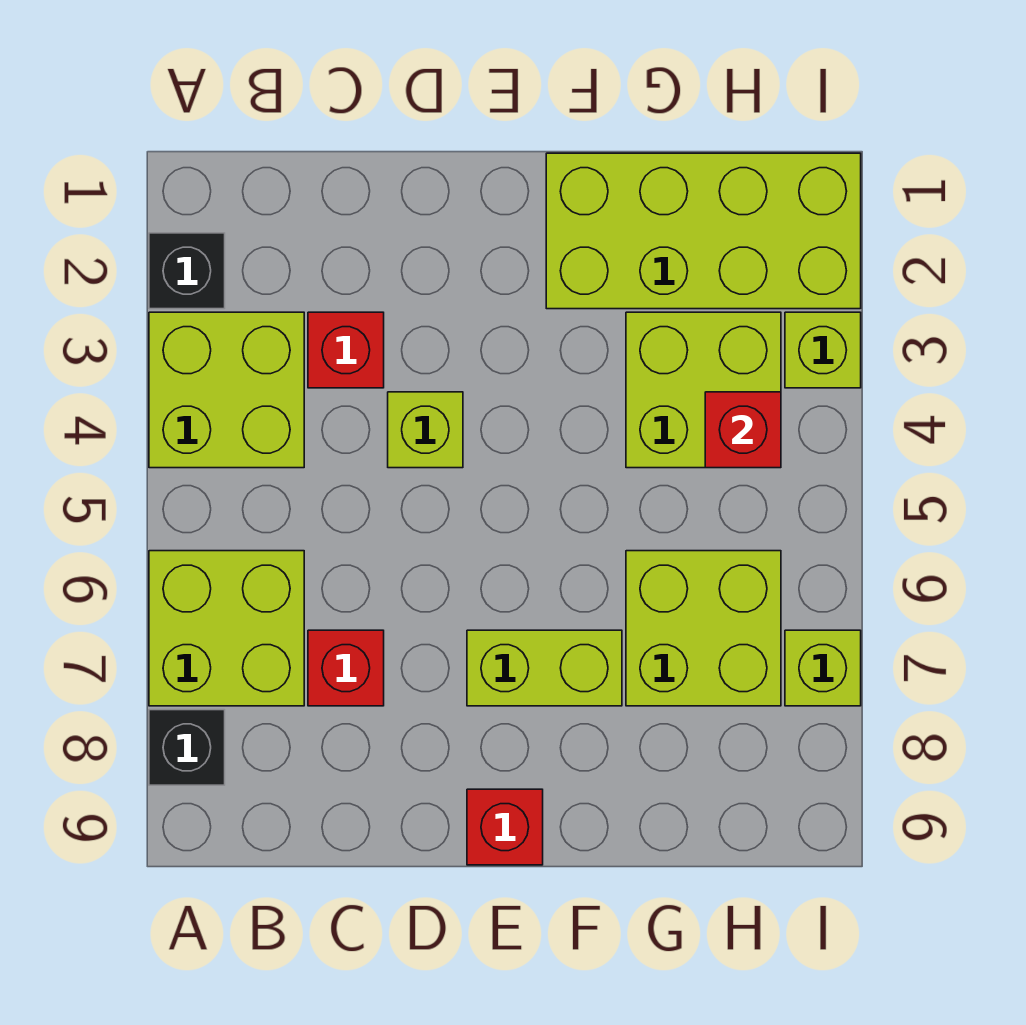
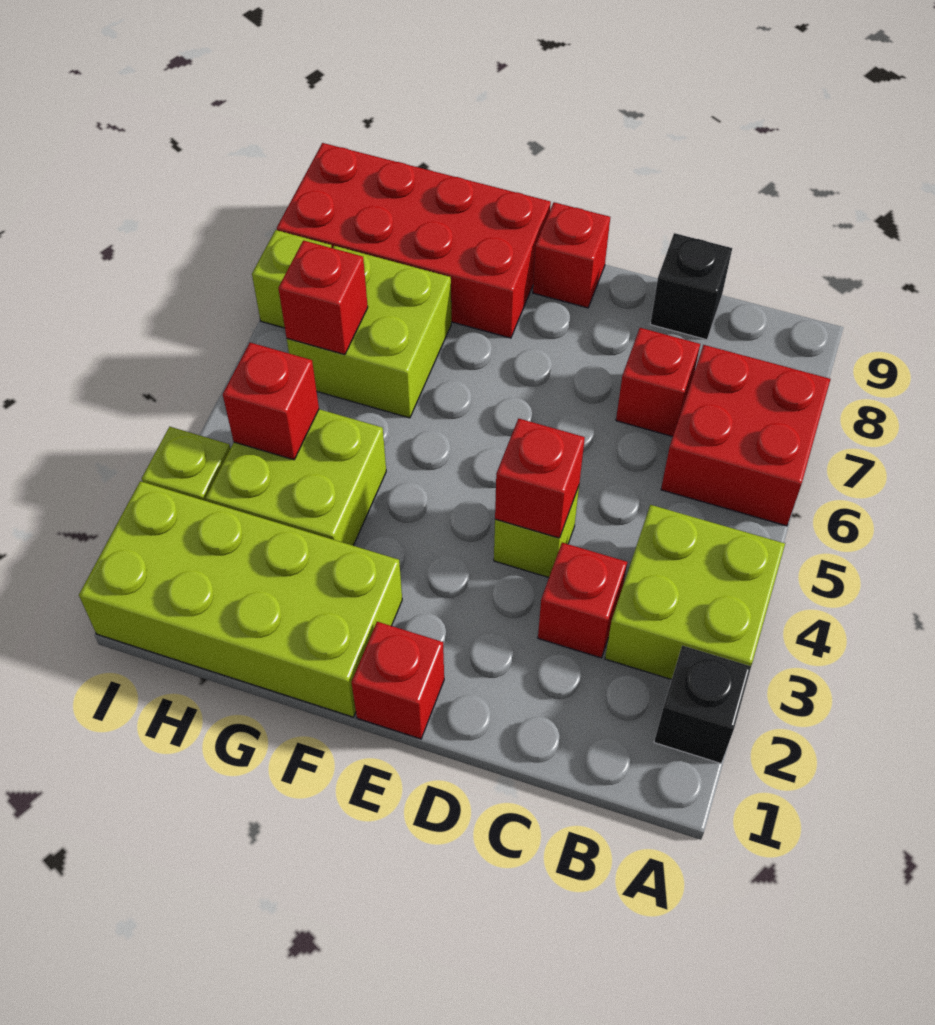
lime 2x2 brick [149,551,304,706] -> red 2x2 brick [661,345,831,526]
black 1x1 brick [149,710,225,785] -> black 1x1 brick moved to [650,233,732,340]
none -> red 1x1 brick [495,418,585,538]
none -> red 1x1 brick [351,622,444,739]
lime 1x2 brick [467,630,622,706] -> none
none -> red 2x4 brick [277,143,551,338]
none -> red 1x1 brick [278,241,368,355]

